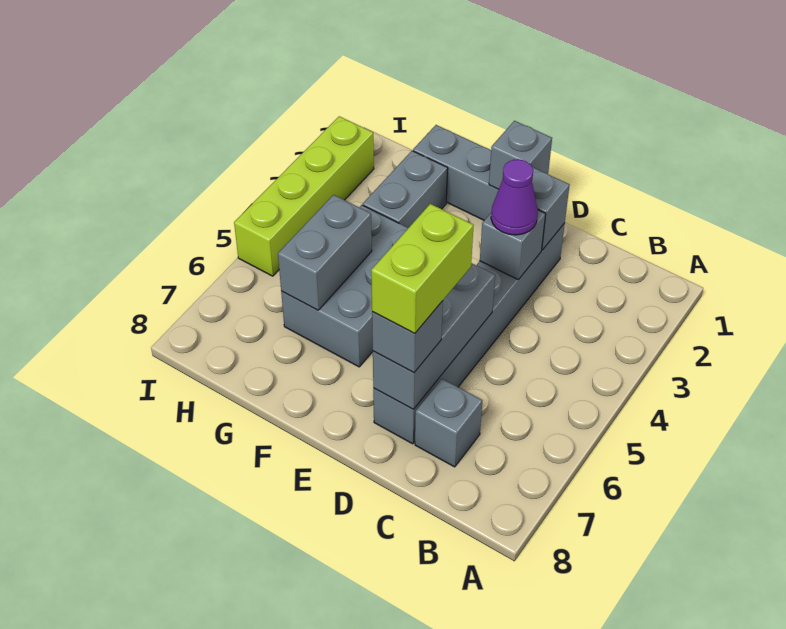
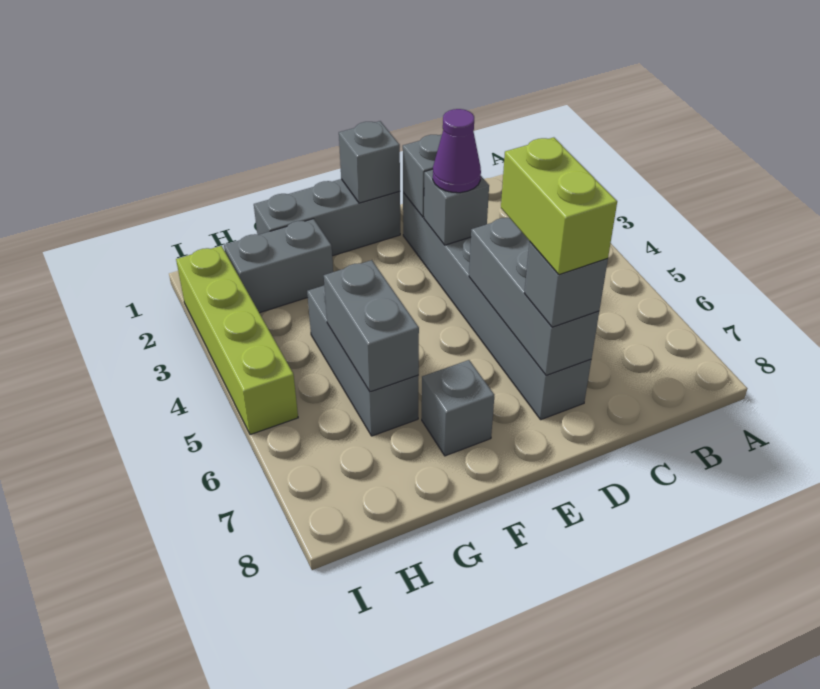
grey 1x1 brick [415,379,482,467] -> grey 1x1 brick moved to [422,360,494,456]
grey 2x3 brick [281,205,408,367] -> grey 1x3 brick [307,286,418,436]
grey 1x2 brick [363,151,448,228] -> grey 1x2 brick turned to [224,219,333,313]

